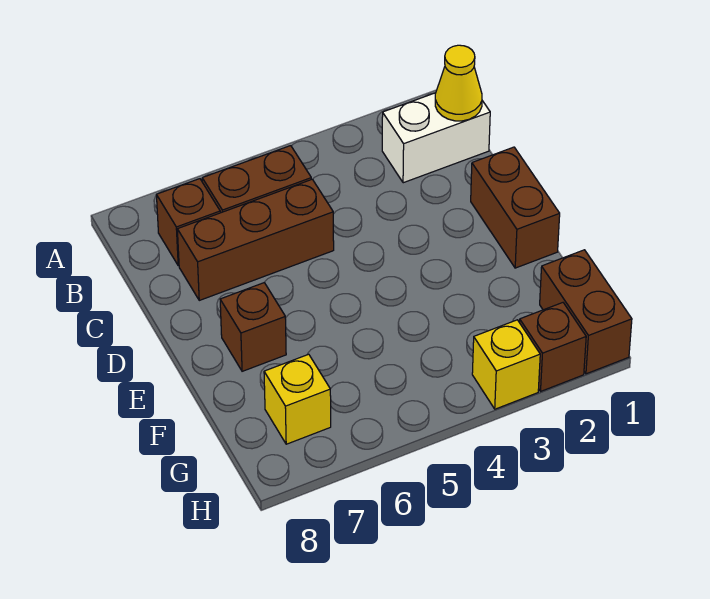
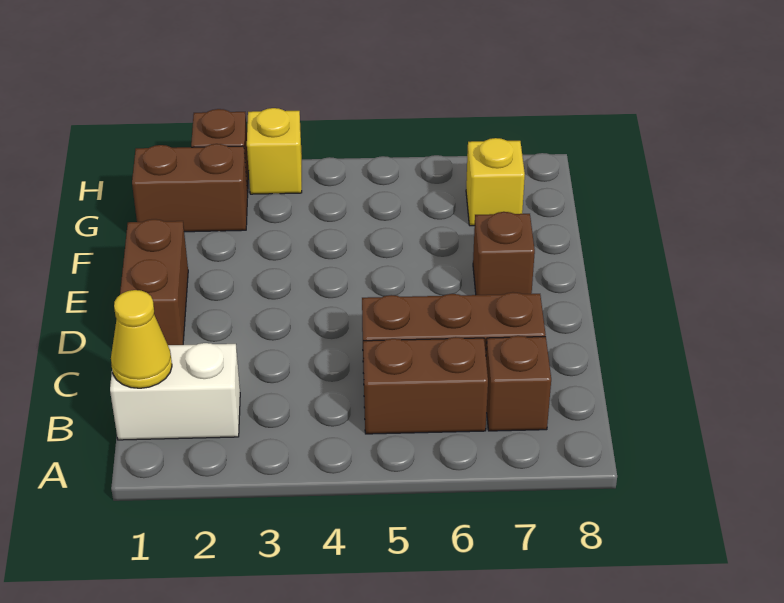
brown 1x2 brick [540,250,632,374] -> brown 1x2 brick turned to [132,144,248,232]

